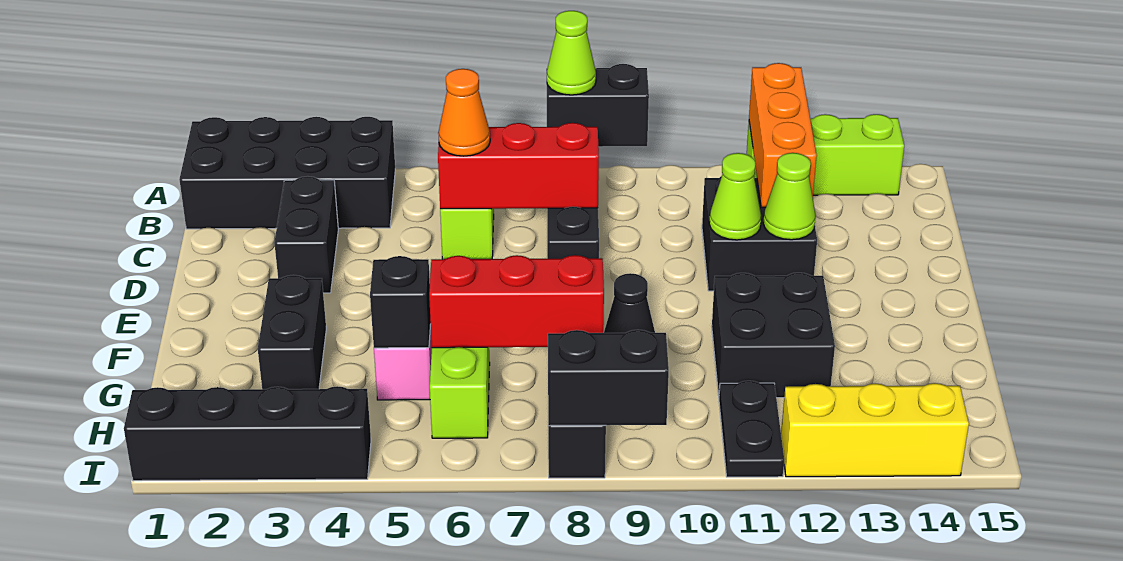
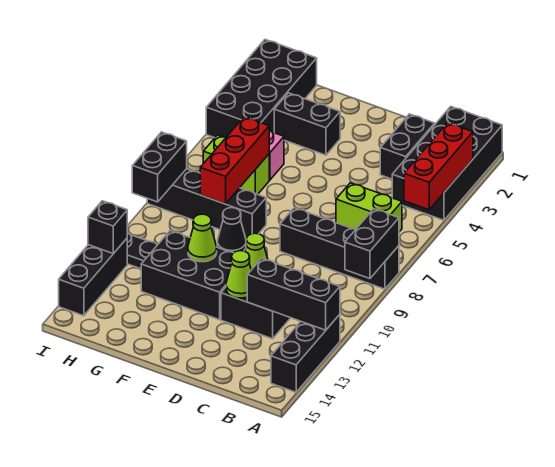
lime 1x1 cone [547,11,596,95] -> lime 1x1 cone moved to [188,214,217,262]
lime 1x3 brick [747,114,904,195] -> black 1x3 brick [271,314,340,392]
orange 1x3 brick [749,63,817,207] -> black 1x3 brick [247,258,340,330]
black 1x2 brick [274,176,338,293] -> black 1x2 brick turned to [380,114,435,179]
red 1x3 brick [438,123,599,209] -> red 1x3 brick moved to [404,123,473,210]
orange 1x1 cone [438,69,490,156] -> none
black 2x2 brick [712,273,835,398] -> black 2x3 brick [141,231,234,320]
black 1x1 brick [370,256,431,348] -> black 1x1 brick moved to [88,201,127,254]
black 1x4 brick [124,386,371,481] -> black 2x4 brick [206,40,317,138]
yellow 1x3 brick [781,383,969,477] -> black 1x3 brick [59,239,127,316]

